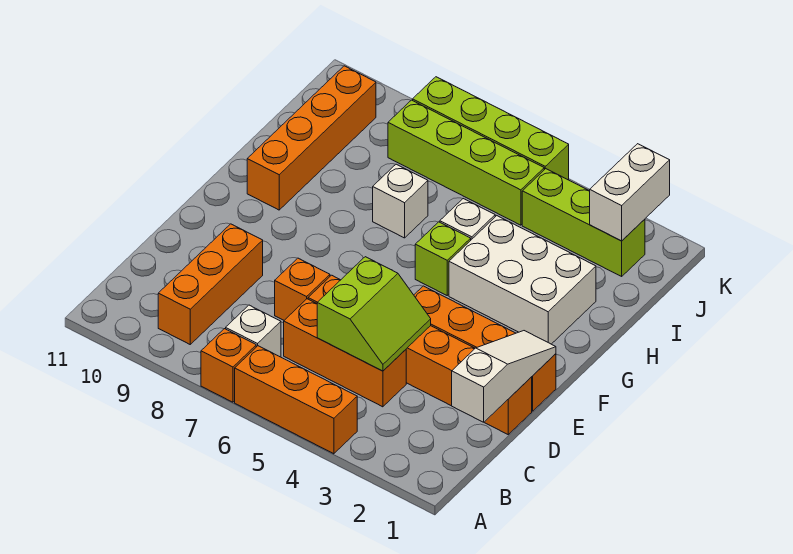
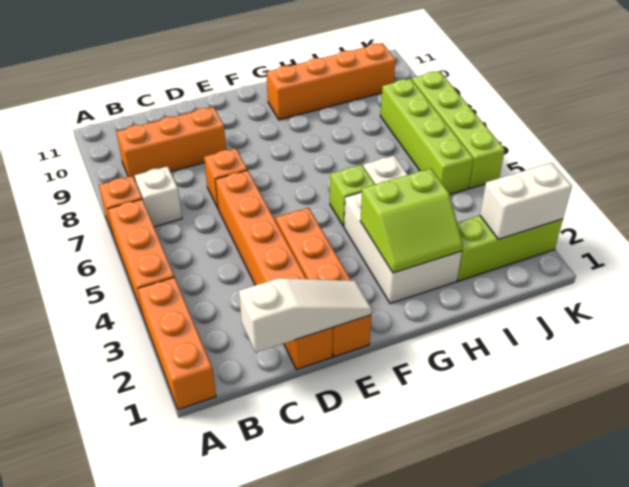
orange 1x3 brick [284,299,406,407] -> orange 1x3 brick moved to [138,277,216,410]
lime 2x2 slope [317,257,431,371] -> lime 2x2 slope moved to [360,168,463,273]
white 1x1 brick [373,164,428,238] -> none
lime 1x3 brick [522,169,645,276] -> lime 1x3 brick turned to [457,216,563,281]

